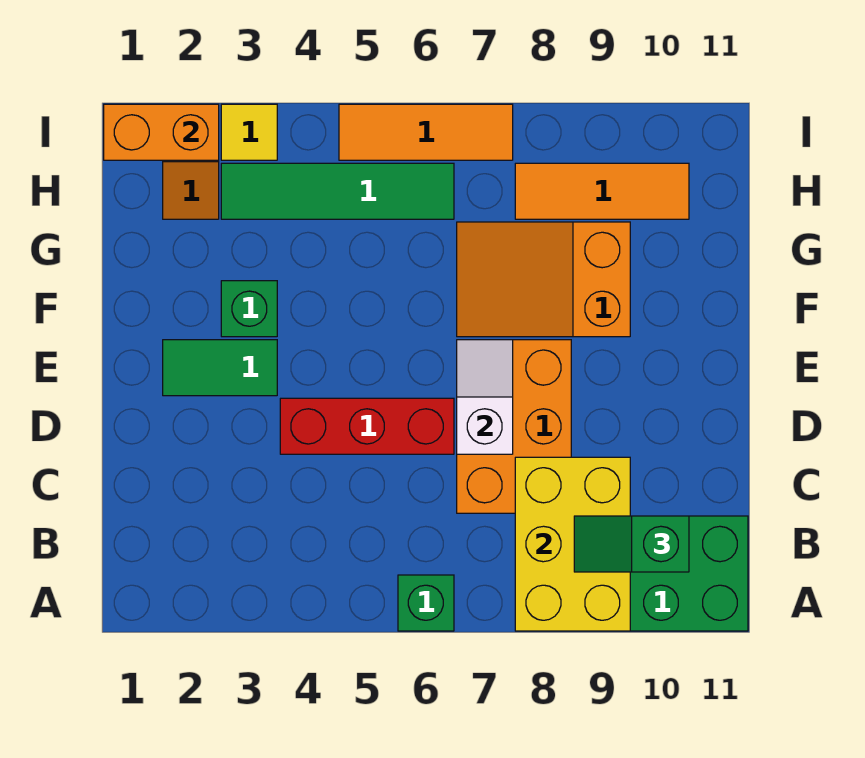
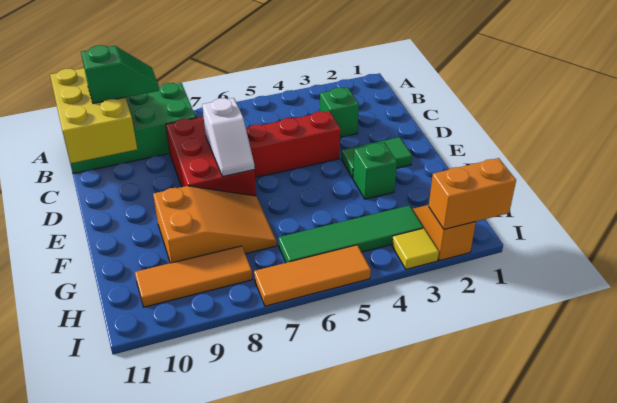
green 1x1 brick [398,575,454,631] -> green 1x1 brick moved to [320,87,359,137]
yellow 2x3 brick [515,457,630,631] -> yellow 2x3 brick moved to [50,68,137,163]
orange 2x3 brick [457,340,571,513] -> red 2x3 brick [166,117,256,196]

